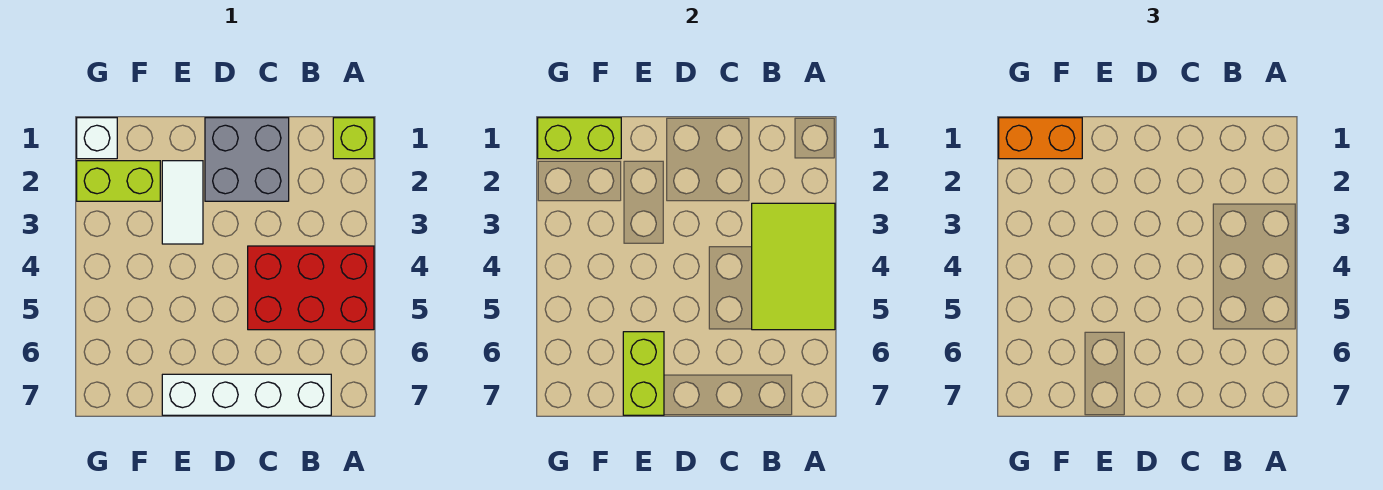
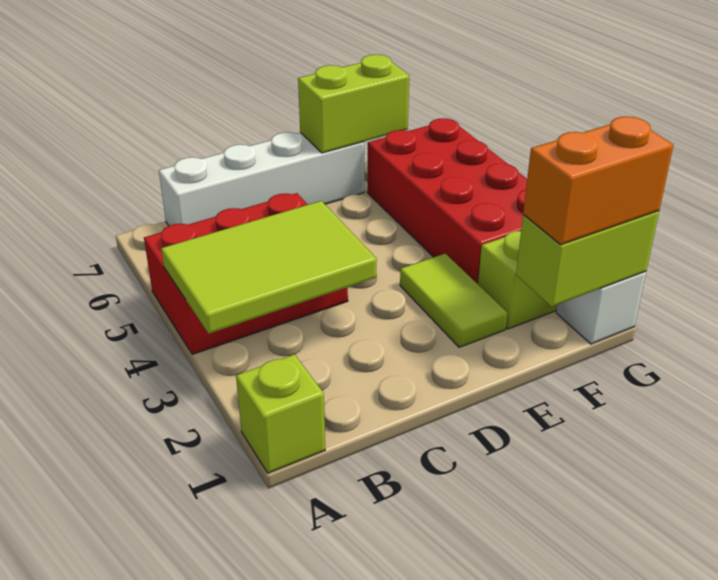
lime 2x3 tile [752,203,835,330] -> lime 2x3 tile turned to [161,201,377,333]
grey 2x2 brick [205,118,289,201] -> none
white 1x2 tile [162,161,203,244] -> lime 1x2 tile [400,254,507,347]
lime 1x2 brick [623,332,664,415] -> lime 1x2 brick turned to [298,55,409,153]
none -> red 2x4 brick [367,118,527,284]

